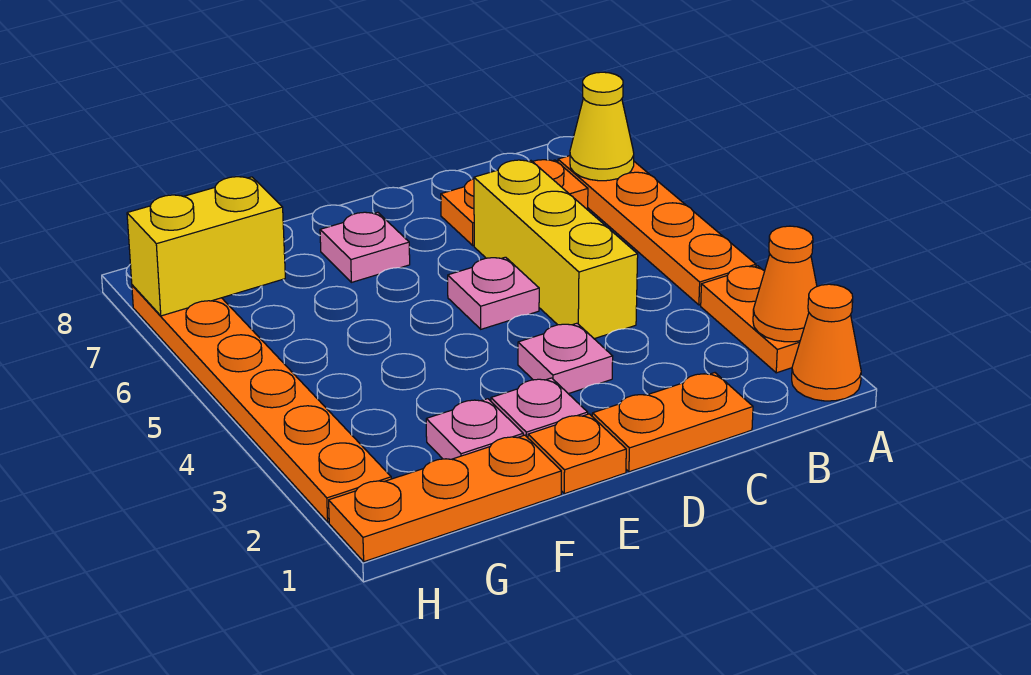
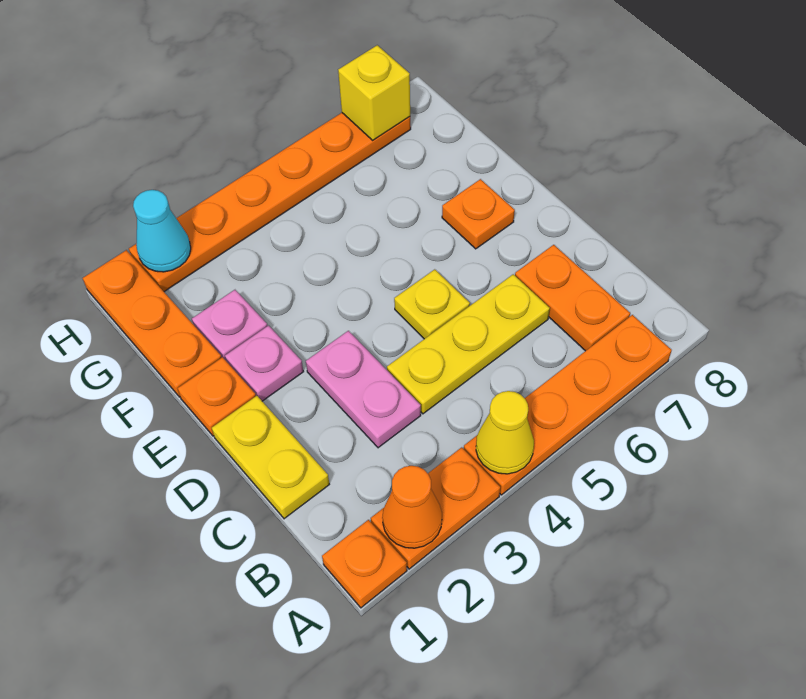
orange 1x1 cone [792,284,861,401] -> orange 1x1 plate [322,520,407,608]
yellow 1x1 cone [570,72,634,181] -> yellow 1x1 cone moved to [476,391,534,474]
orange 1x2 plate [592,373,753,472] -> yellow 1x2 plate [212,396,329,519]
yellow 1x3 brick [474,160,638,339] -> yellow 1x3 plate [387,274,550,414]
pink 1x1 plate [518,323,613,394] -> pink 1x2 plate [306,331,421,448]
pink 1x1 plate [448,257,539,329] -> yellow 1x1 plate [394,269,470,339]
pink 1x1 plate [320,212,410,282] -> orange 1x1 plate [442,179,515,249]
yellow 1x2 brick [127,177,285,316] -> yellow 1x1 brick [338,45,410,140]
none -> cyan 1x1 cone [133,190,191,272]

